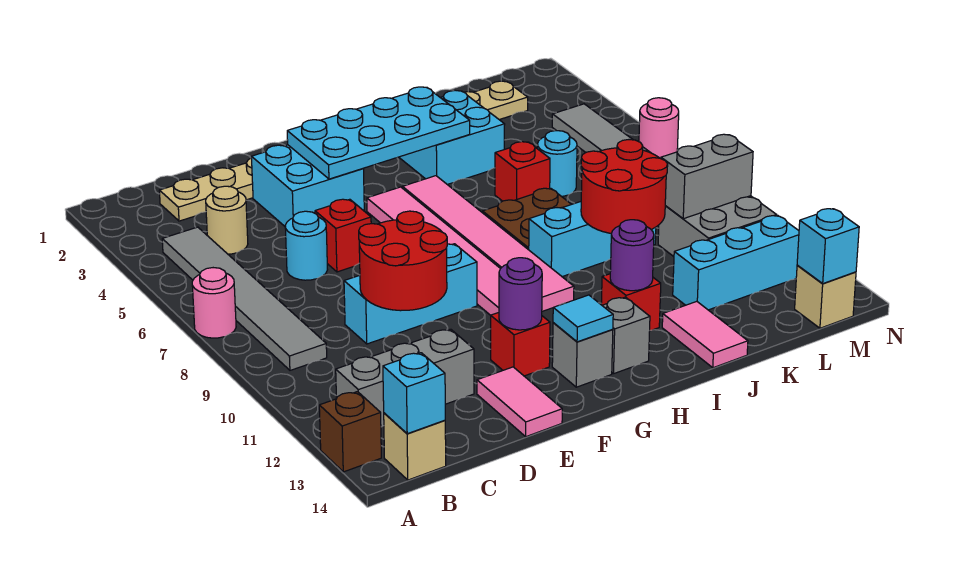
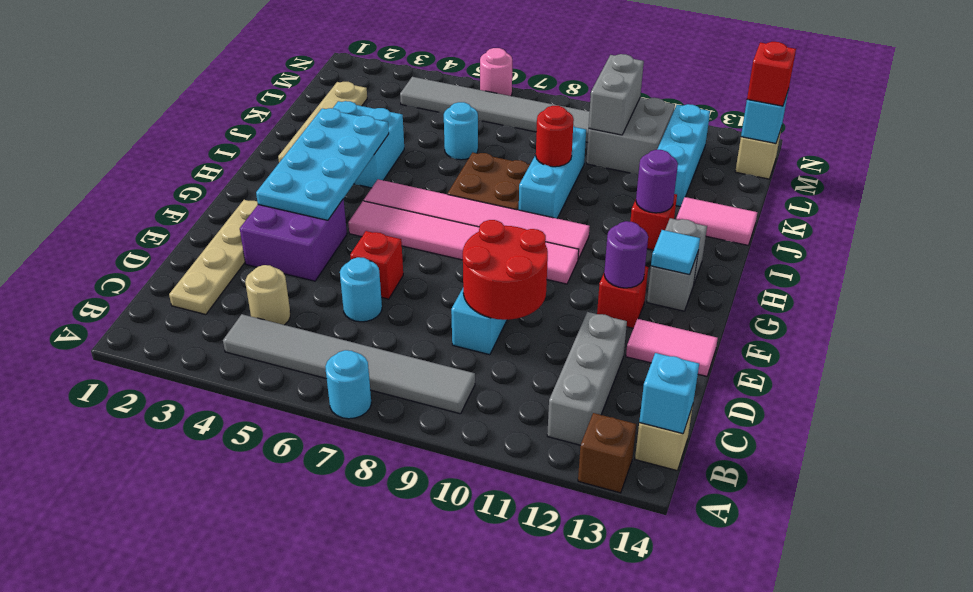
pink 1x1 round brick [192,268,236,338] -> cyan 1x1 round brick [325,350,371,419]
cyan 2x2 brick [251,145,364,226] -> purple 2x2 brick [240,199,347,281]
red 1x1 brick [495,142,550,201] -> red 1x1 brick moved to [747,42,796,106]
red 2x2 round brick [581,140,668,234] -> red 1x1 round brick [536,106,574,167]

